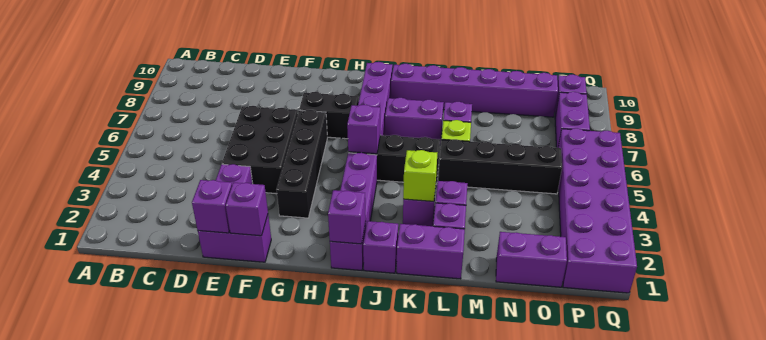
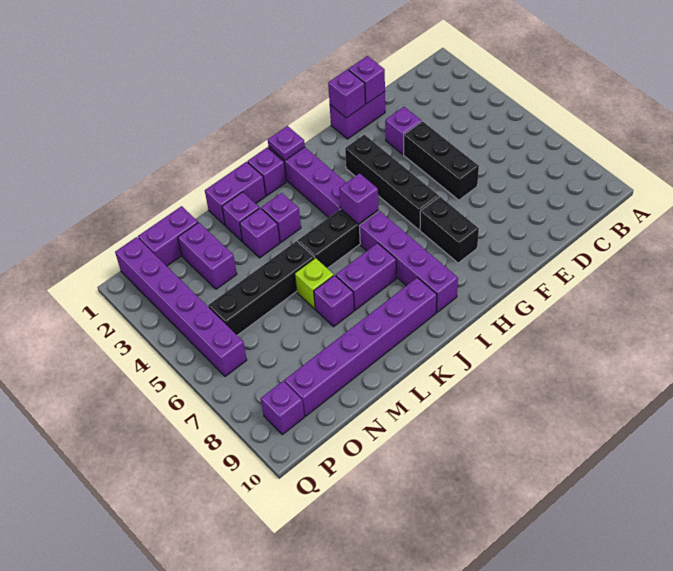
black 2x3 brick [222,106,298,194] -> black 1x3 brick [404,121,479,200]
black 1x2 brick [299,92,359,139] -> black 1x2 brick turned to [420,197,479,263]
purple 1x1 brick [328,190,366,244] -> purple 1x1 plate [268,126,305,160]
lime 1x1 brick [403,150,437,201] -> none
purple 2x6 brick [558,128,637,293] -> purple 1x6 brick [115,237,247,376]
purple 1x2 brick [555,92,590,148] -> purple 1x2 brick moved to [178,222,237,289]

